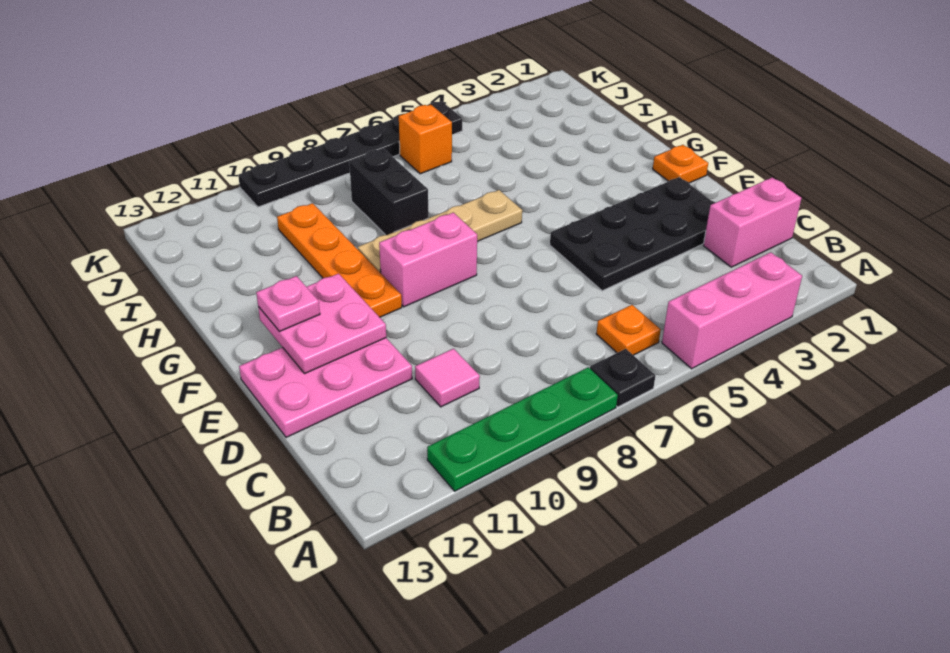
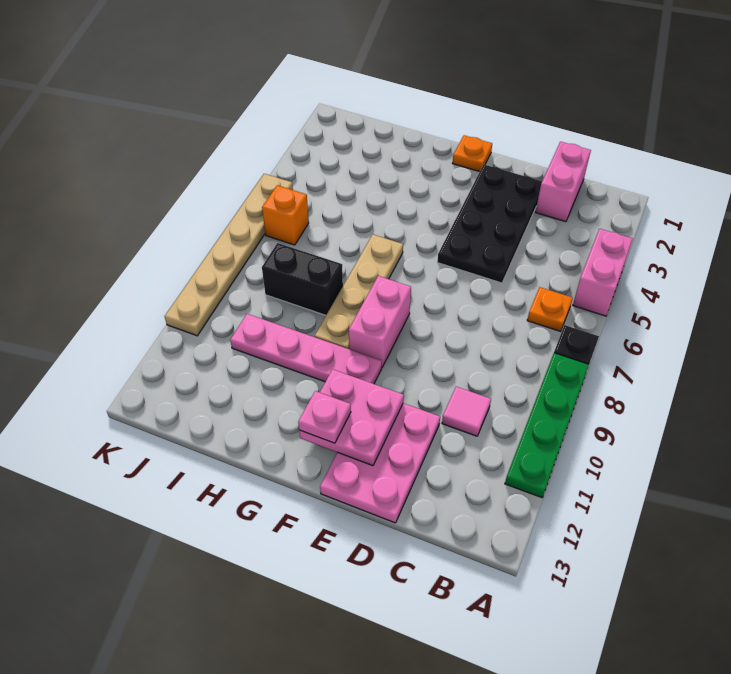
pink 1x3 brick [662,252,802,369] -> pink 1x2 brick [573,229,633,316]
orange 1x4 plate [277,203,402,317] -> pink 1x4 plate [230,314,382,384]
black 1x6 plate [238,102,462,207] -> tan 1x6 plate [165,174,293,336]

